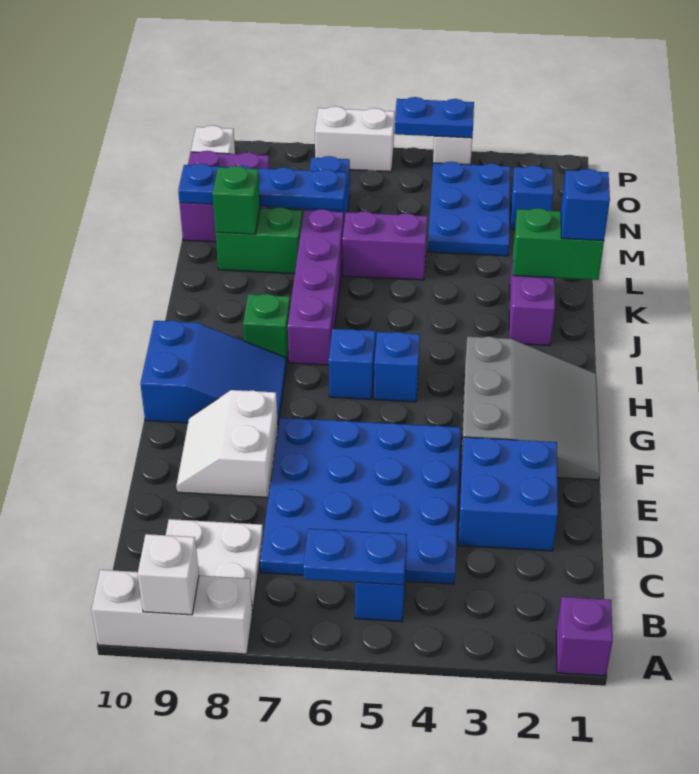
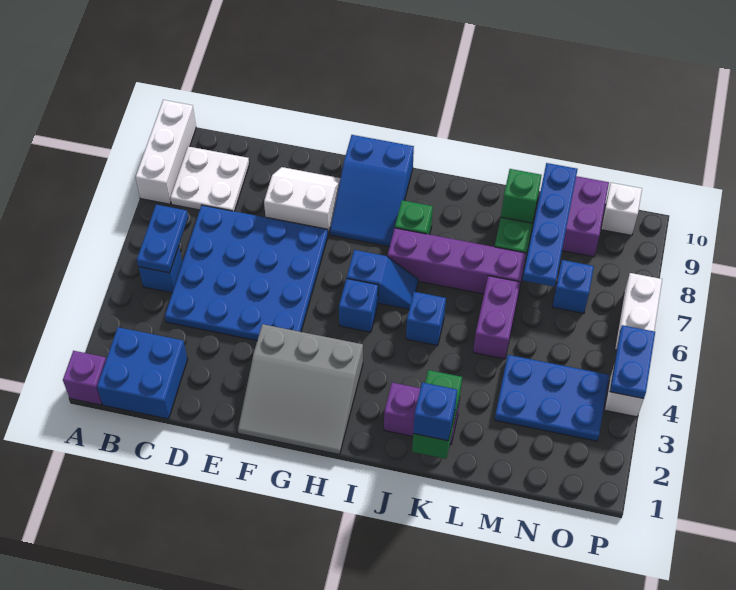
white 1x1 brick [138,534,199,615] -> none
blue 2x2 brick [458,437,558,551] -> blue 2x2 brick moved to [97,327,188,419]
blue 1x1 brick [511,166,553,229] -> blue 1x1 brick moved to [406,292,446,346]

